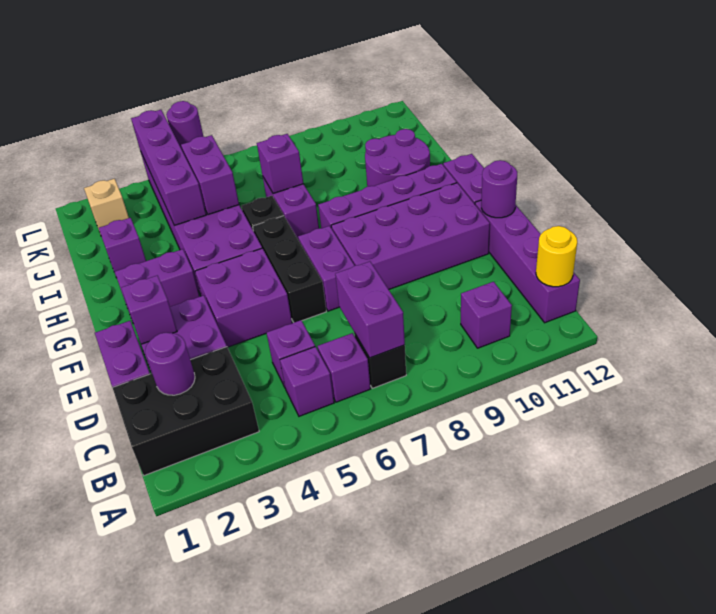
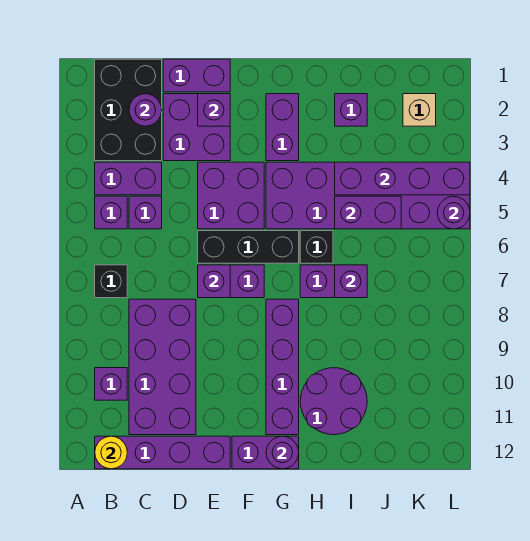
purple 1x1 brick [318,333,370,402] -> purple 1x1 brick moved to [198,265,230,298]
purple 1x2 brick [335,261,405,358] -> purple 1x2 brick moved to [95,162,162,195]
purple 2x4 brick [331,183,490,289] -> purple 2x4 brick moved to [129,299,196,435]
purple 1x1 round brick [481,160,517,218] -> purple 1x1 round brick moved to [266,436,299,469]

